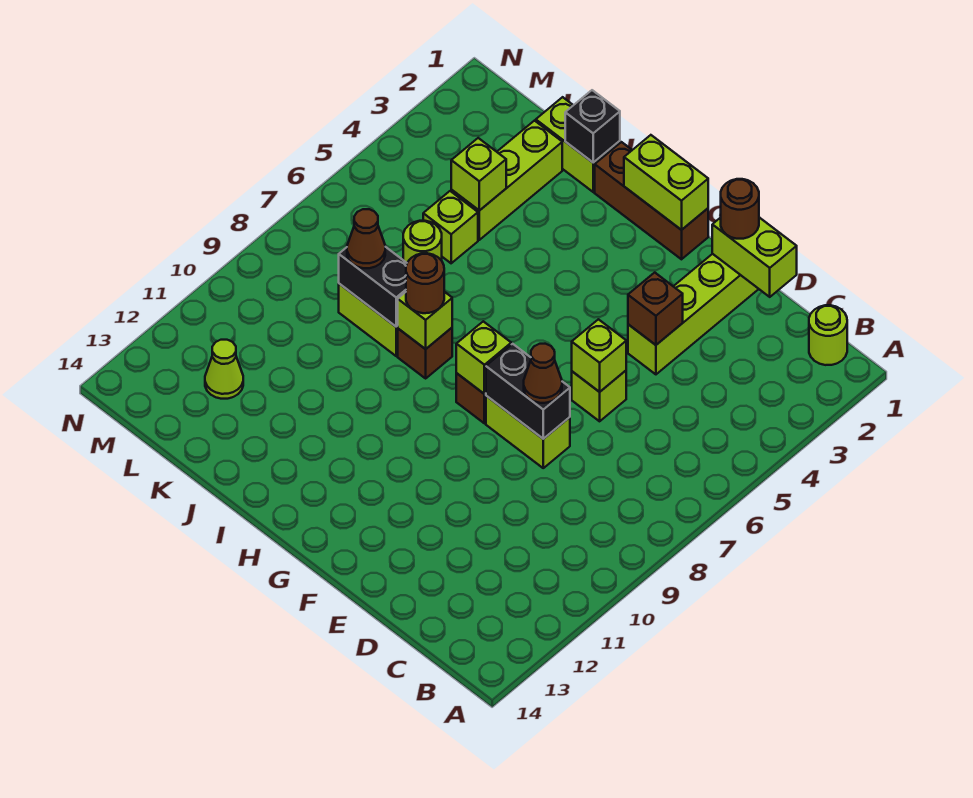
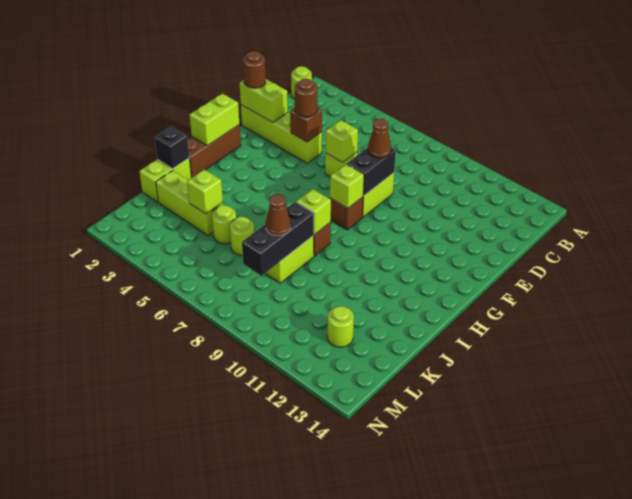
lime 1x2 brick [712,217,797,297] -> lime 1x2 brick turned to [240,79,288,123]
brown 1x1 round brick [406,253,444,313] -> brown 1x1 round brick moved to [295,79,317,117]
black 1x2 brick [339,247,407,327] -> black 1x3 brick [242,202,314,276]
lime 1x1 brick [423,191,478,263] -> lime 1x1 round brick [212,205,236,244]
lime 1x1 cone [205,340,243,399] -> lime 1x1 round brick [327,306,354,347]

